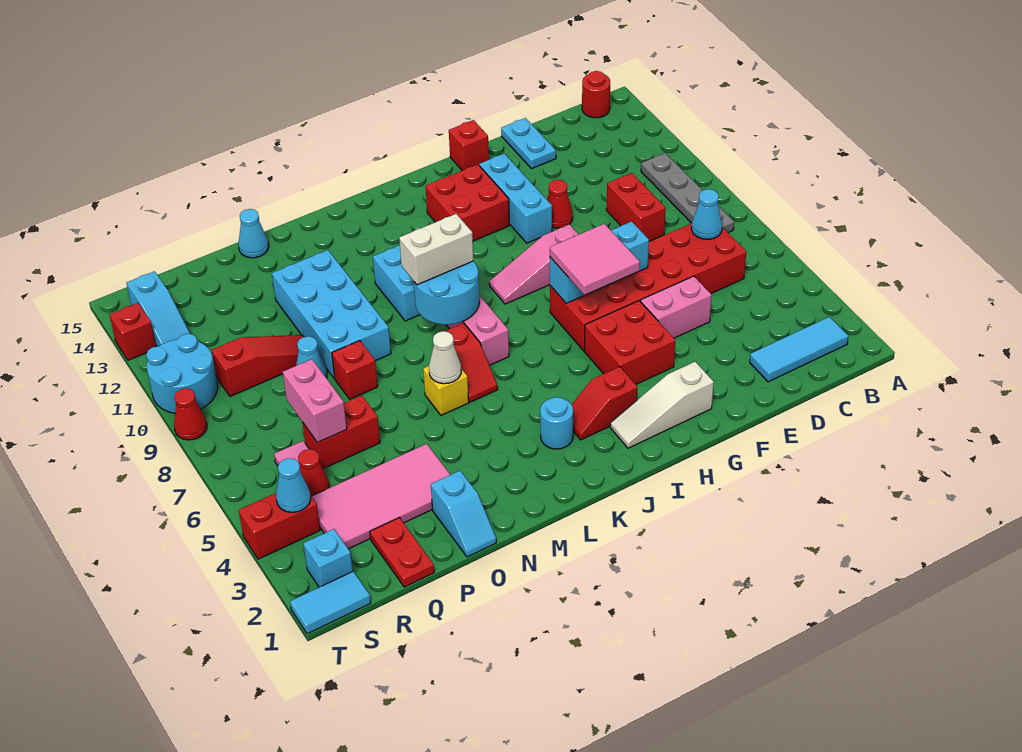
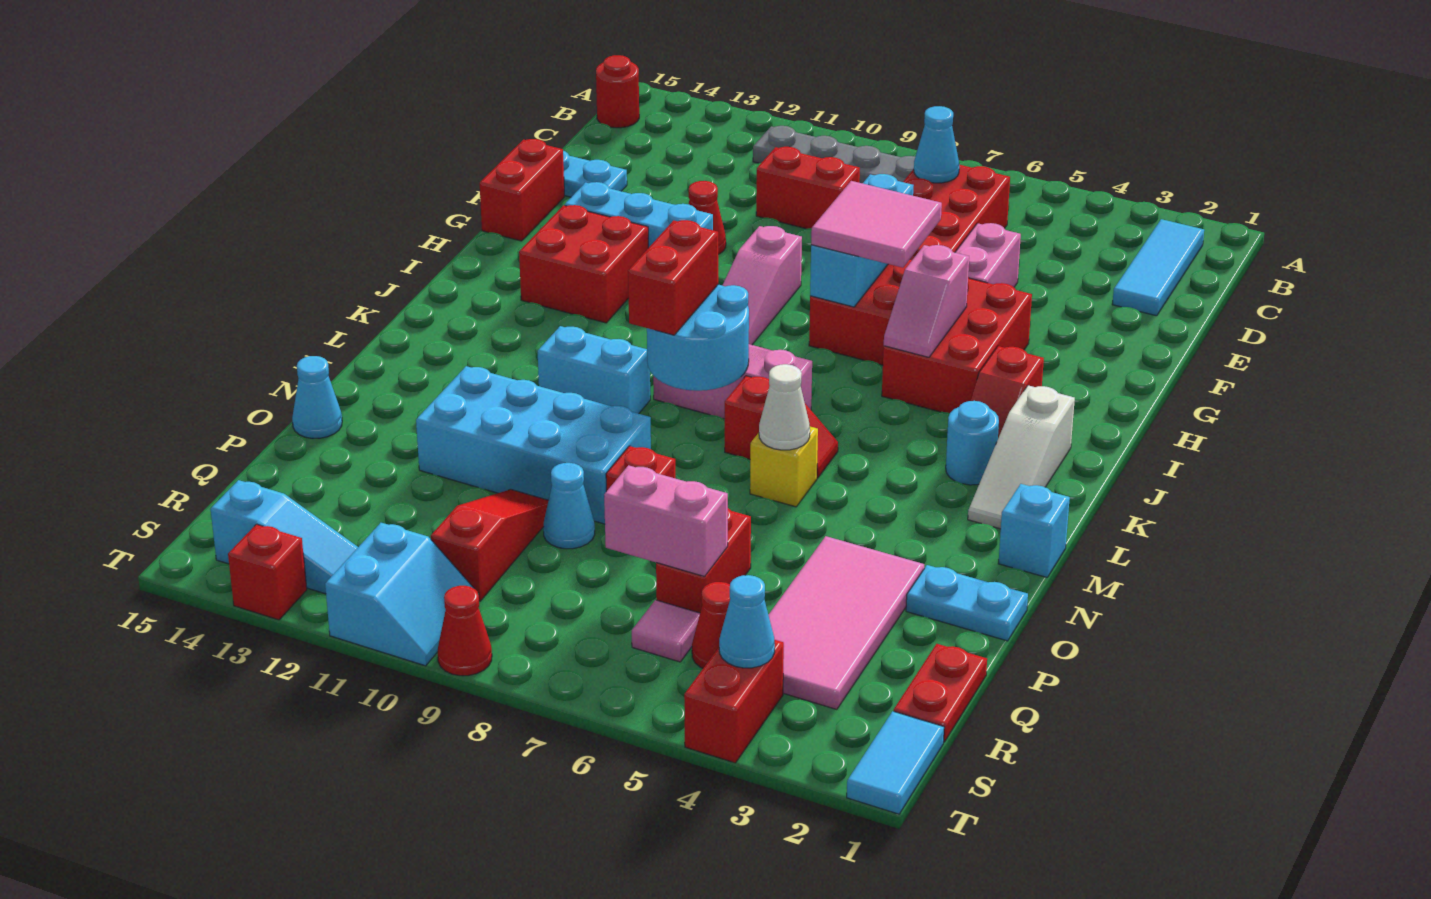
white 1x3 slope [610,362,714,448] -> white 1x3 slope moved to [968,385,1075,529]
red 2x2 brick [585,301,675,384] -> red 2x3 brick [882,277,1032,413]
red 1x1 brick [449,120,489,171] -> red 1x2 brick [480,139,564,241]
none -> pink 1x2 slope [884,245,969,357]
white 1x2 brick [399,214,474,285] -> red 1x2 brick [628,220,718,335]
cyan 1x2 slope [431,471,496,557] -> cyan 1x2 plate [906,565,1028,641]
red 1x2 plate [370,518,434,587] -> red 1x2 plate turned to [894,644,987,742]
cyan 1x1 brick [303,529,353,587] -> cyan 1x1 brick moved to [998,484,1070,577]
cyan 2x2 round brick [146,334,218,413] -> cyan 2x2 slope [325,523,473,666]

